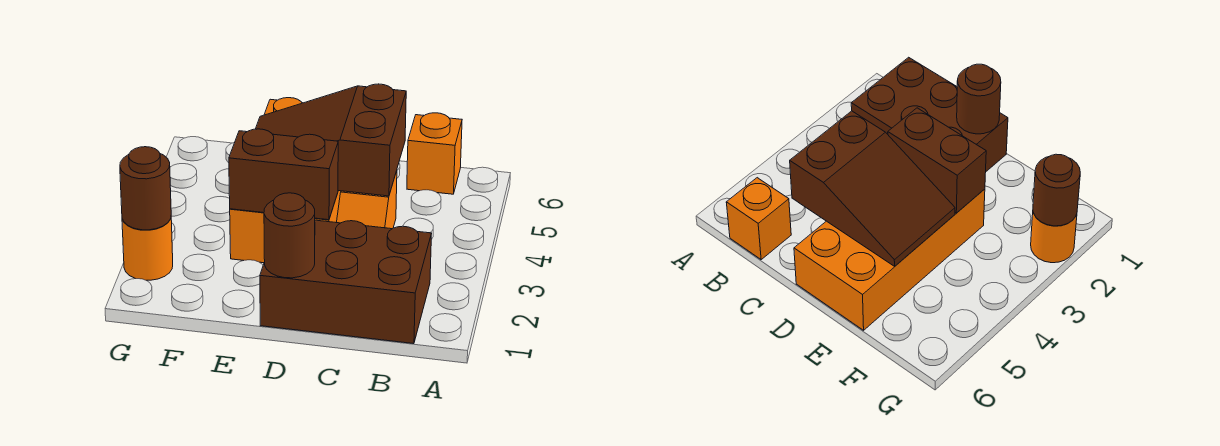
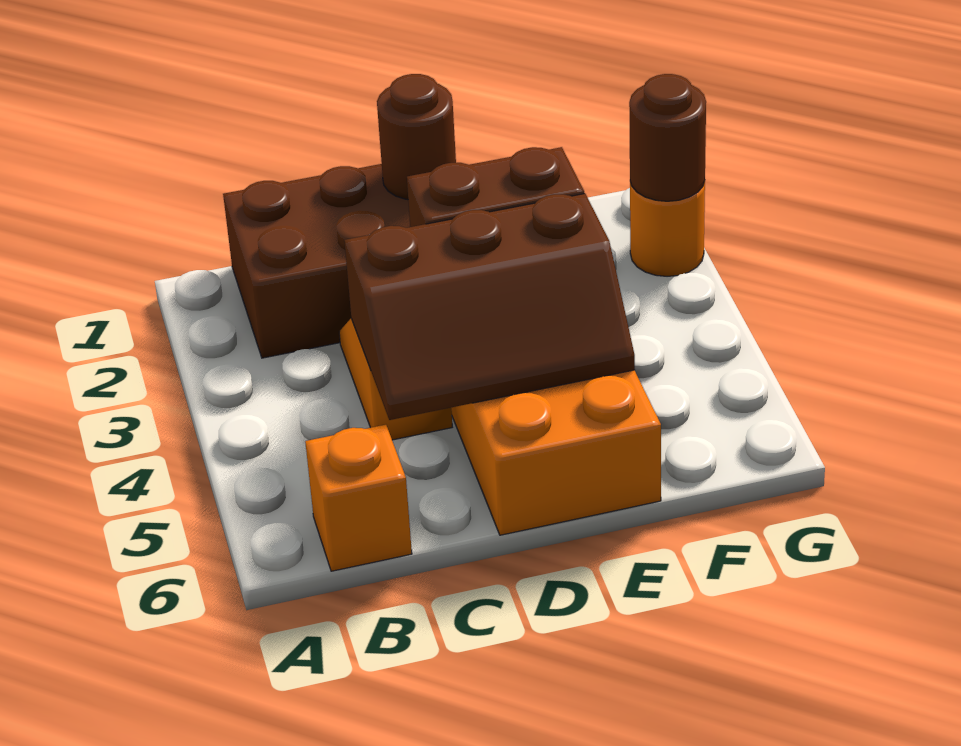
brown 2x3 slope [256,84,406,196] -> brown 2x3 slope turned to [344,194,635,420]

